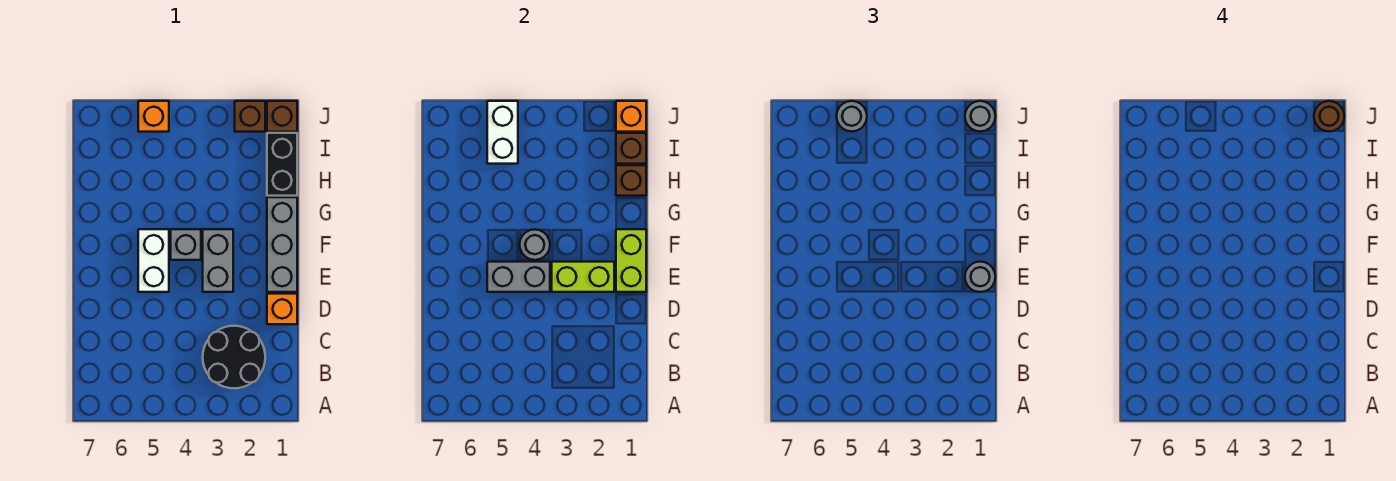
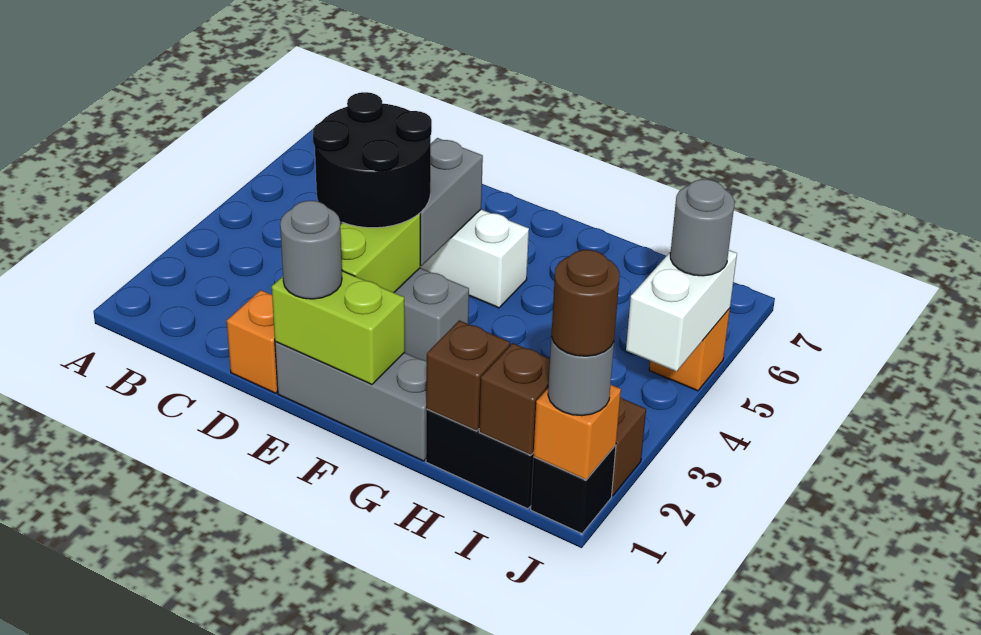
black 2x2 round brick [203,326,265,388] -> black 2x2 round brick moved to [313,92,432,228]
grey 1x1 brick [171,229,201,260] -> none
grey 1x1 round brick [520,230,550,260] -> none
white 1x2 brick [487,101,518,164] -> white 1x2 brick turned to [626,250,737,371]
brown 1x1 brick [267,101,297,132] -> black 1x1 brick [531,445,616,534]

